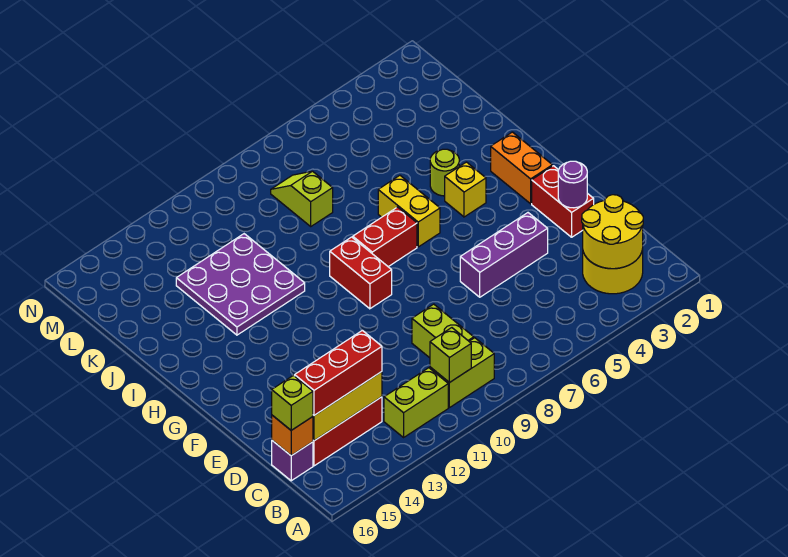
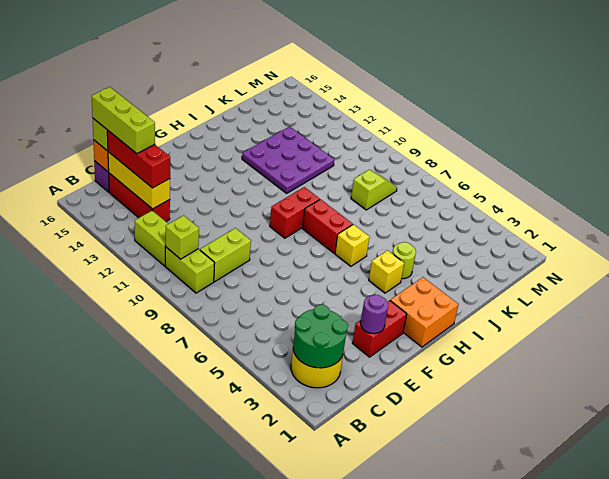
yellow 2x2 round brick [582,195,643,269] -> green 2x2 round brick [293,305,348,368]
none -> lime 1x3 brick [92,87,155,154]
purple 1x3 brick [460,213,548,297] -> none
orange 1x2 brick [491,132,552,204] -> orange 2x2 brick [390,277,458,347]
yellow 1x2 brick [378,176,440,247] -> yellow 1x1 brick [335,224,369,266]

